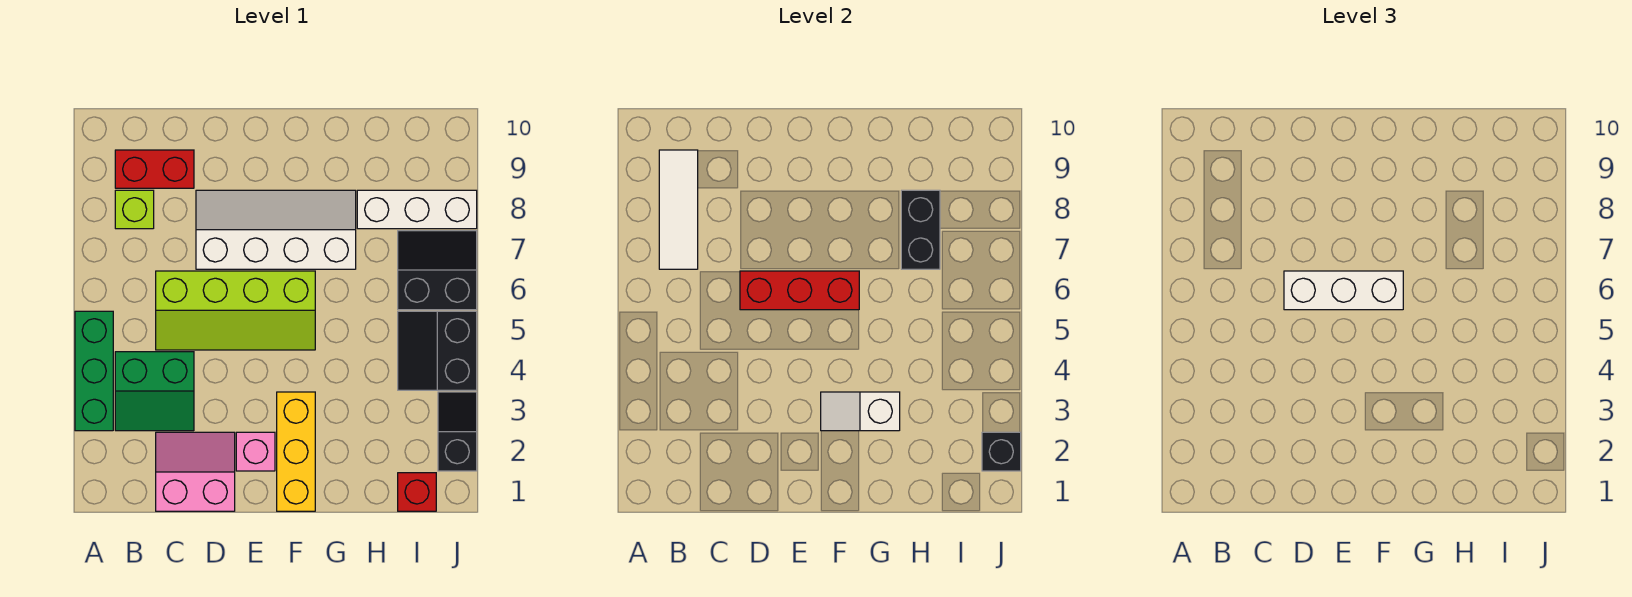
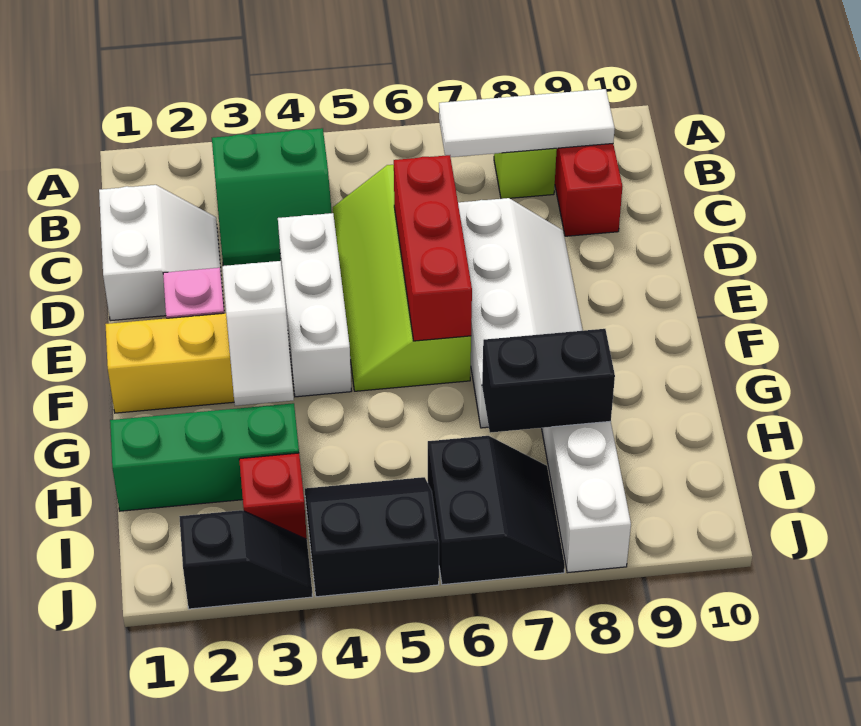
green 1x3 brick [75,311,113,431] -> green 1x3 brick moved to [110,403,299,511]
green 2x2 slope [115,352,194,431] -> green 2x2 slope turned to [212,128,332,266]
pink 2x2 slope [156,432,235,511] -> white 2x2 slope [99,185,223,321]
white 1x3 brick [1284,271,1403,310] -> white 1x3 brick moved to [278,213,351,397]
white 1x2 slope [821,392,900,431] -> white 1x2 slope turned to [222,261,294,406]
red 1x1 brick [398,473,436,511] -> red 1x1 brick moved to [239,453,307,539]
black 1x1 brick [982,432,1021,471] -> none

